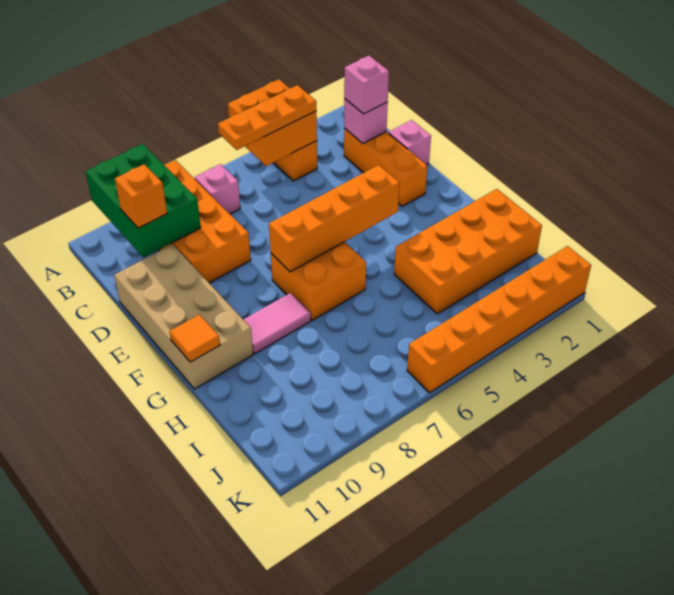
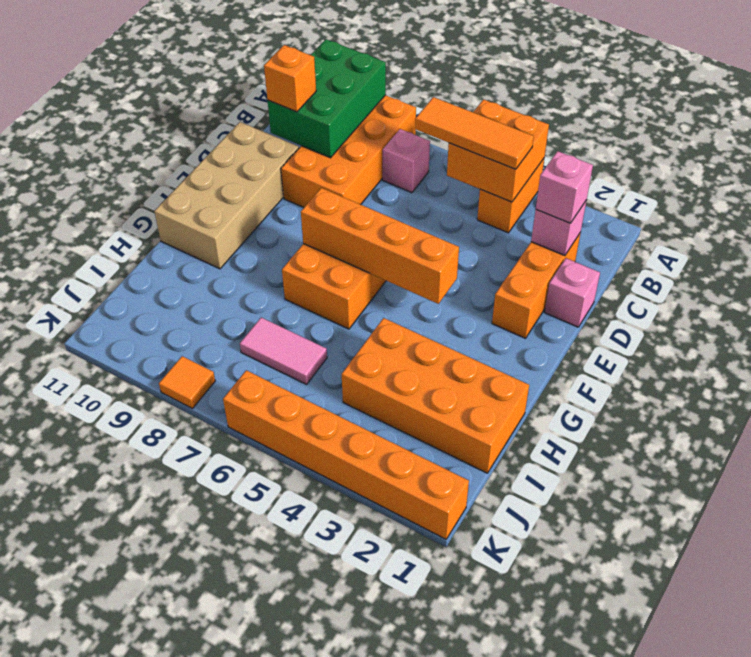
orange 1x3 plate [218,85,316,150] -> orange 1x3 tile [415,97,534,169]
pink 1x2 tile [243,293,311,354] -> pink 1x2 tile moved to [240,317,327,384]
orange 1x1 tile [170,314,220,362] -> orange 1x1 tile moved to [159,356,215,408]

